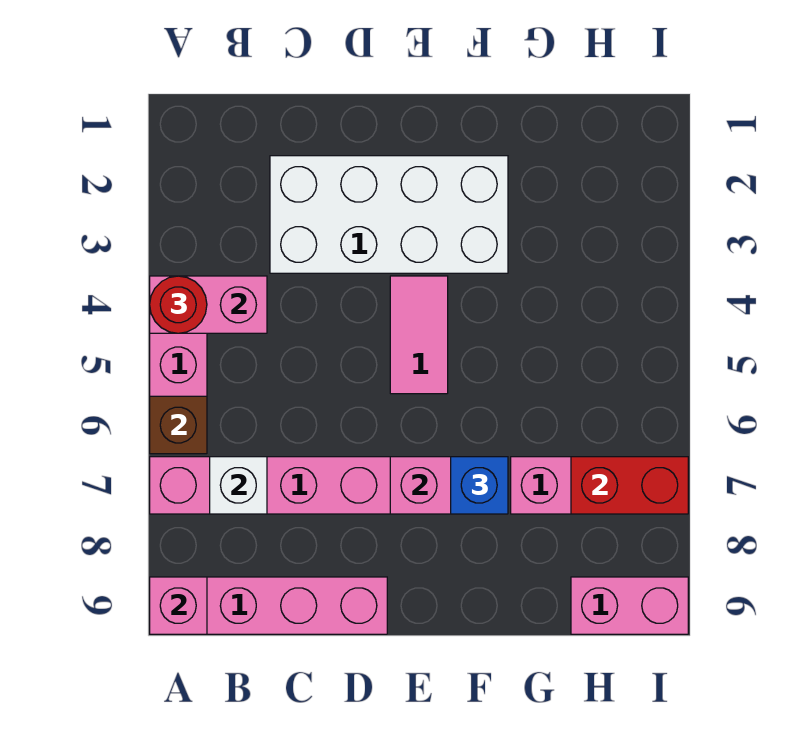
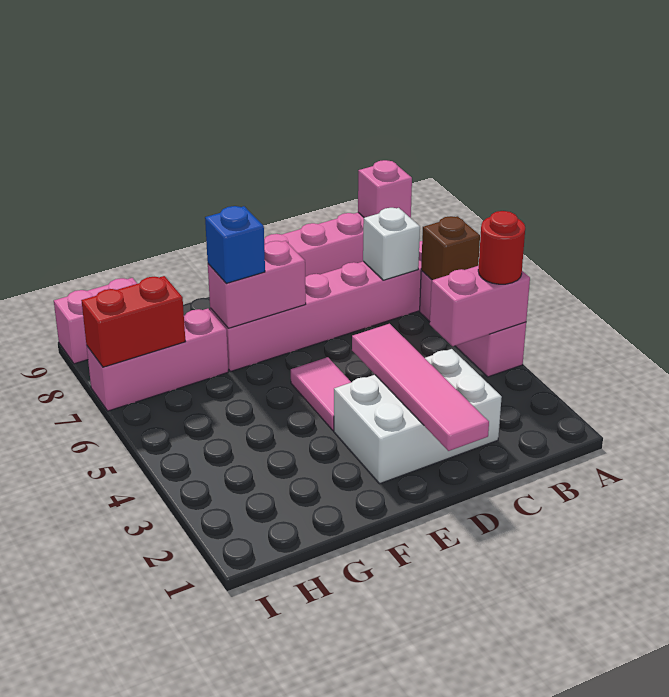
white 2x4 brick [270,156,508,273] -> white 2x3 brick [334,349,502,483]
none -> pink 1x4 tile [352,324,489,451]

